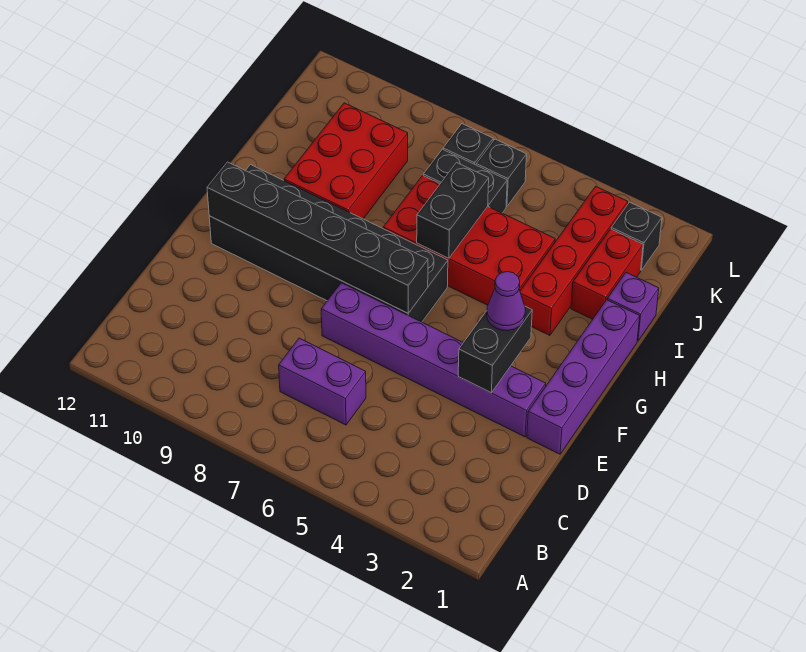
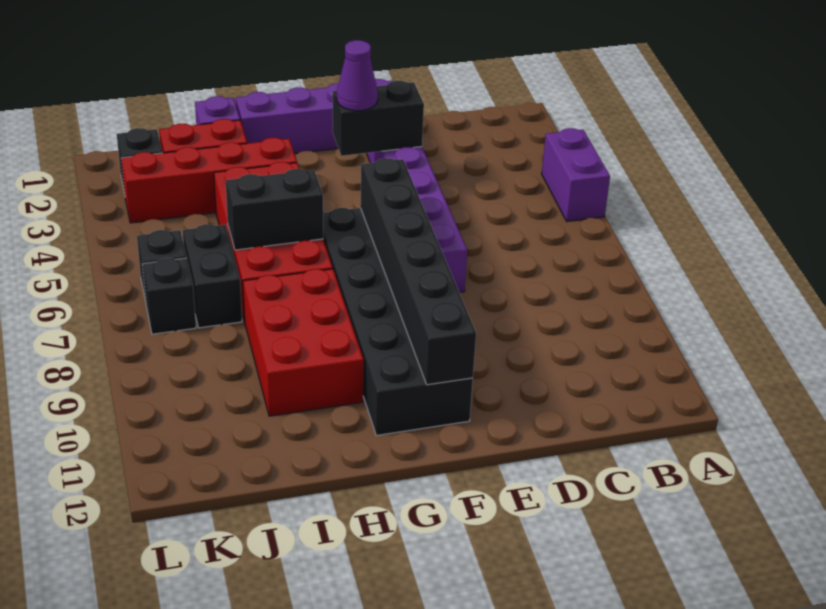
purple 1x2 brick [279,338,366,425] -> purple 1x2 brick moved to [542,128,610,221]
red 2x3 brick [284,103,408,219] -> red 2x3 brick turned to [243,269,364,416]

